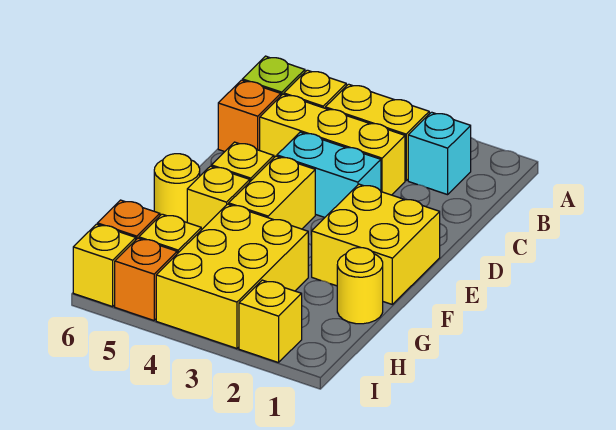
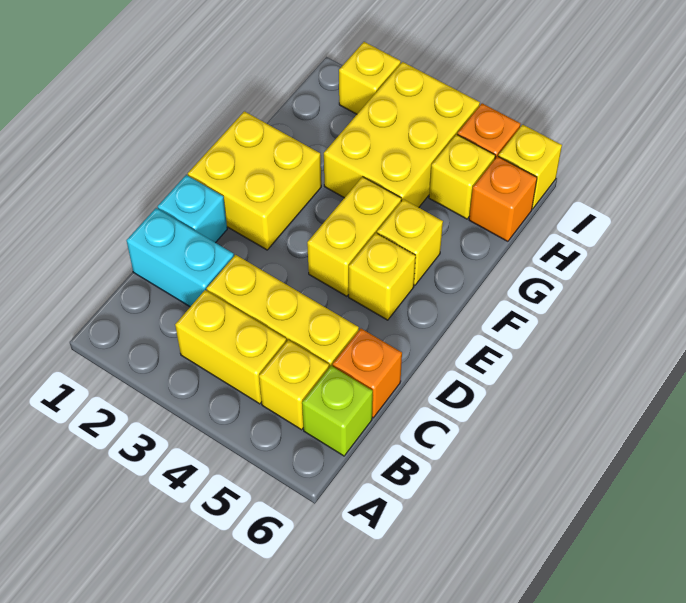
cyan 1x1 brick [408,112,471,195] -> cyan 1x1 brick moved to [158,175,227,243]
cyan 1x2 brick [277,132,381,217] -> cyan 1x2 brick moved to [127,208,234,307]
yellow 1x1 round brick [154,154,200,222] -> none
yellow 1x1 round brick [337,248,383,324] -> none

